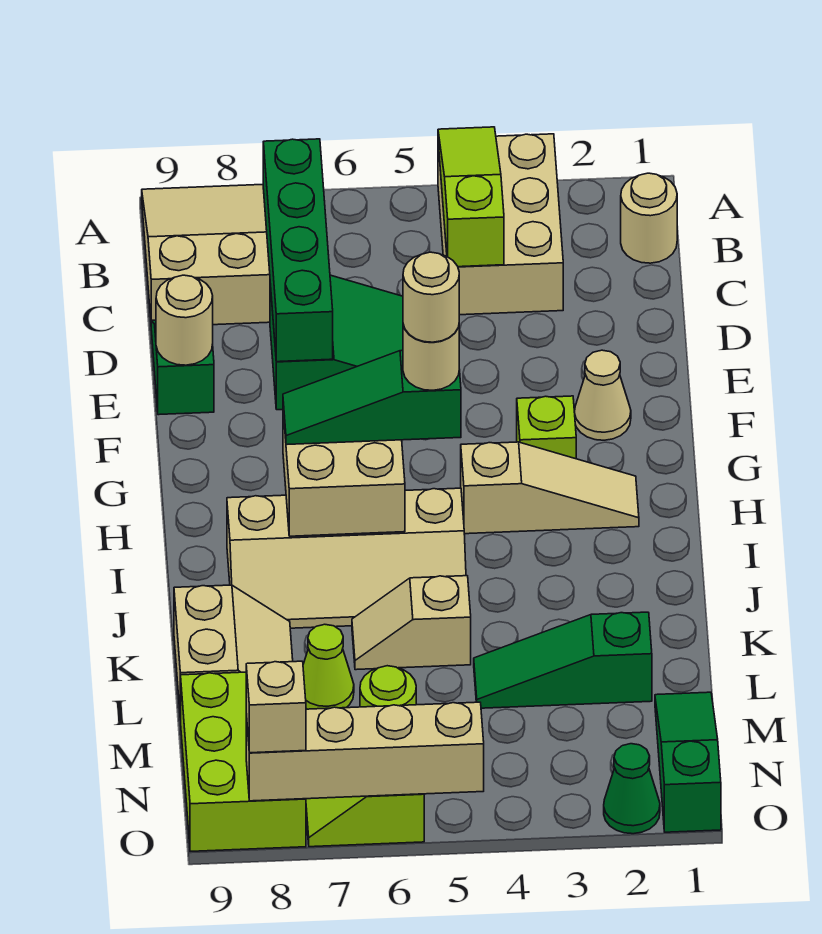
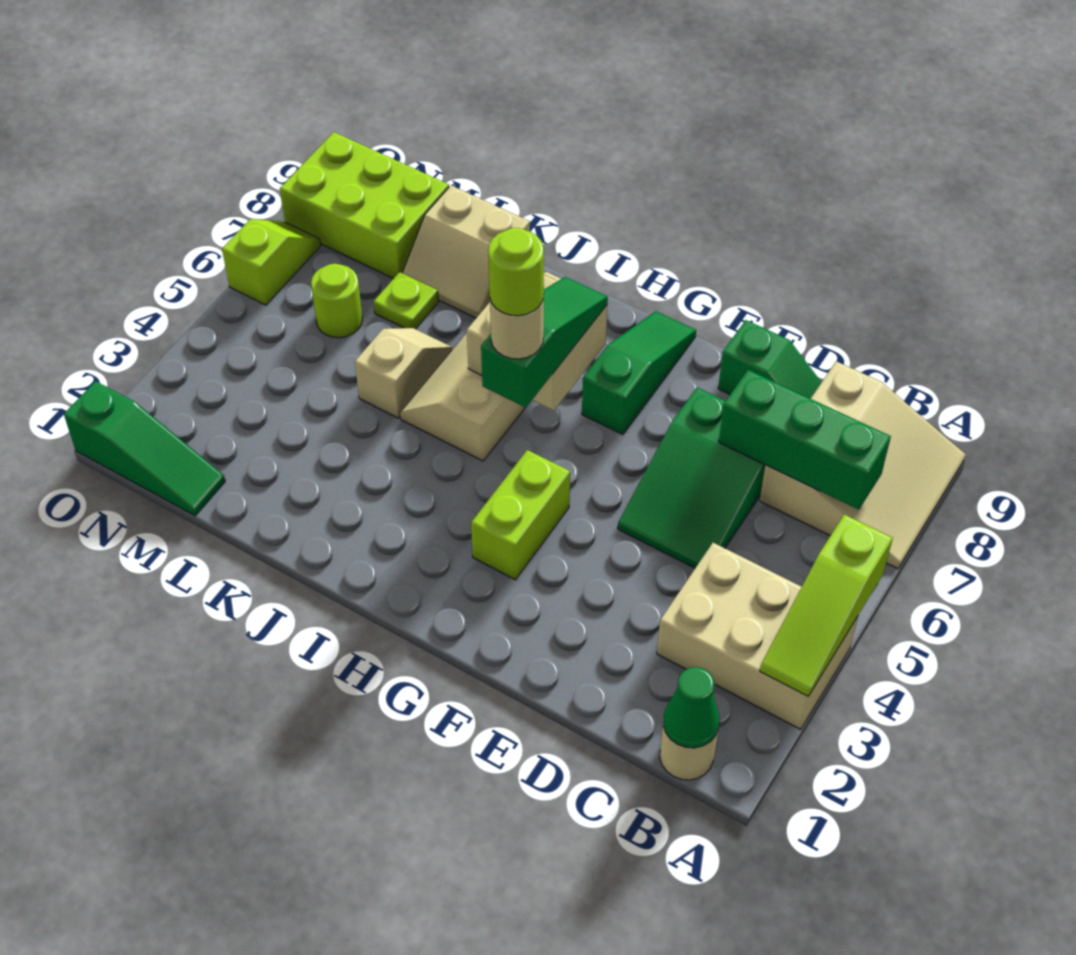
lime 1x3 slope [438,127,504,267] -> lime 1x3 slope turned to [760,514,893,696]
green 1x4 brick [263,139,333,362] -> green 1x3 brick [719,370,891,510]
tan 1x1 round brick [156,275,213,365] -> none
tan 1x1 cone [574,350,631,440] -> none
lime 1x1 brick [517,396,576,459] -> lime 1x2 brick [471,450,570,580]
tan 1x3 slope [461,442,639,534] -> none
tan 1x1 round brick [403,252,459,342] -> lime 1x1 round brick [488,228,544,316]
green 1x3 slope [474,612,652,708] -> green 1x3 slope moved to [582,311,696,434]
lime 1x1 cone [303,624,354,709] -> lime 1x1 plate [374,272,438,329]
green 1x1 cone [604,744,660,834] -> green 1x1 cone moved to [663,667,719,748]
tan 1x4 brick [246,702,484,801] -> none
tan 1x1 brick [246,661,306,753] -> none

